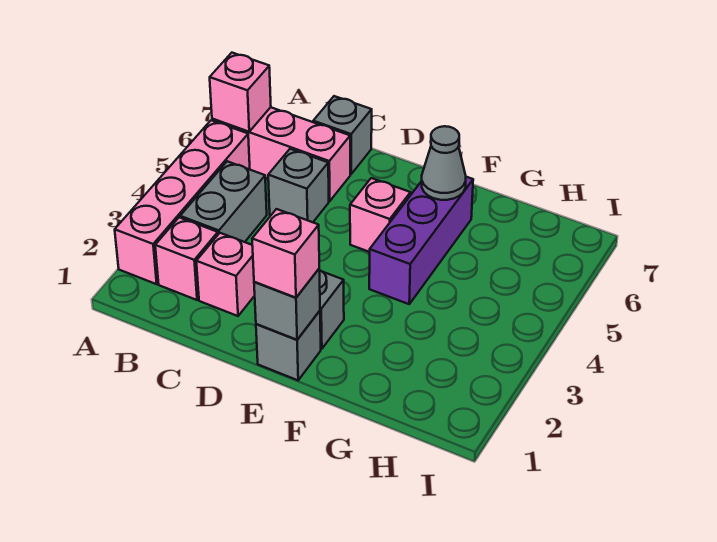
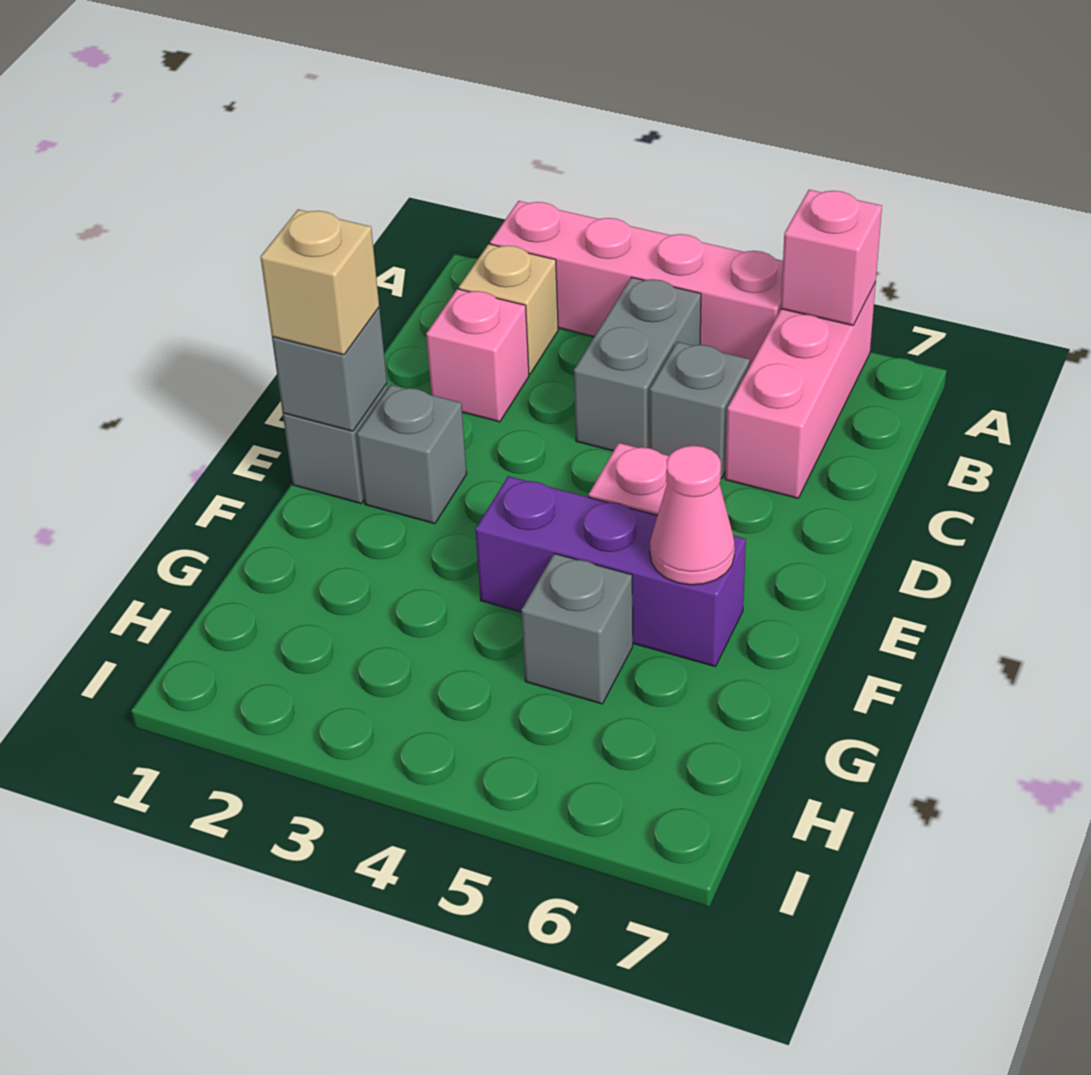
pink 1x1 brick [155,217,218,300] -> tan 1x1 brick [459,244,558,374]
grey 1x2 brick [180,161,267,242] -> grey 1x2 brick turned to [574,277,701,451]
grey 1x1 brick [313,96,372,174] -> grey 1x1 brick moved to [521,554,633,704]
pink 1x1 brick [252,209,319,298] -> tan 1x1 brick [260,209,379,355]
grey 1x1 cone [422,126,466,200] -> pink 1x1 cone [650,446,735,585]

